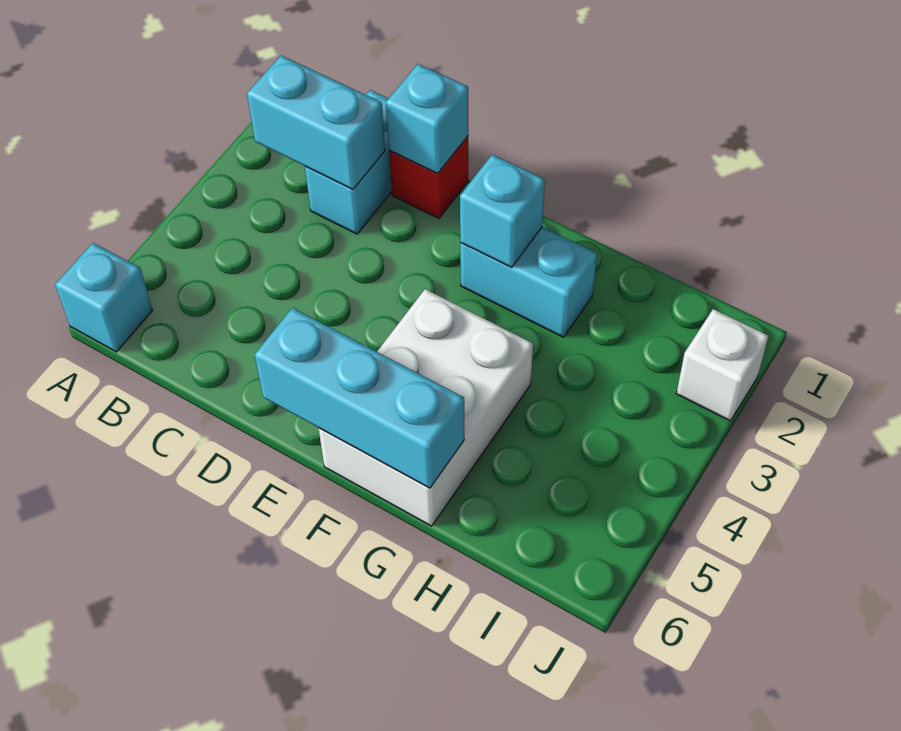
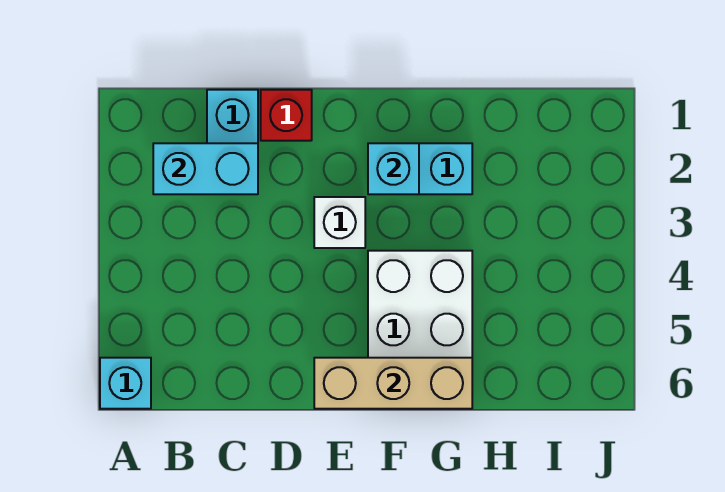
cyan 1x1 brick [386,64,468,173] -> none
cyan 1x3 brick [255,308,464,488] -> tan 1x3 brick [314,358,472,409]
white 1x1 brick [676,309,769,421] -> white 1x1 brick moved to [314,197,365,248]

